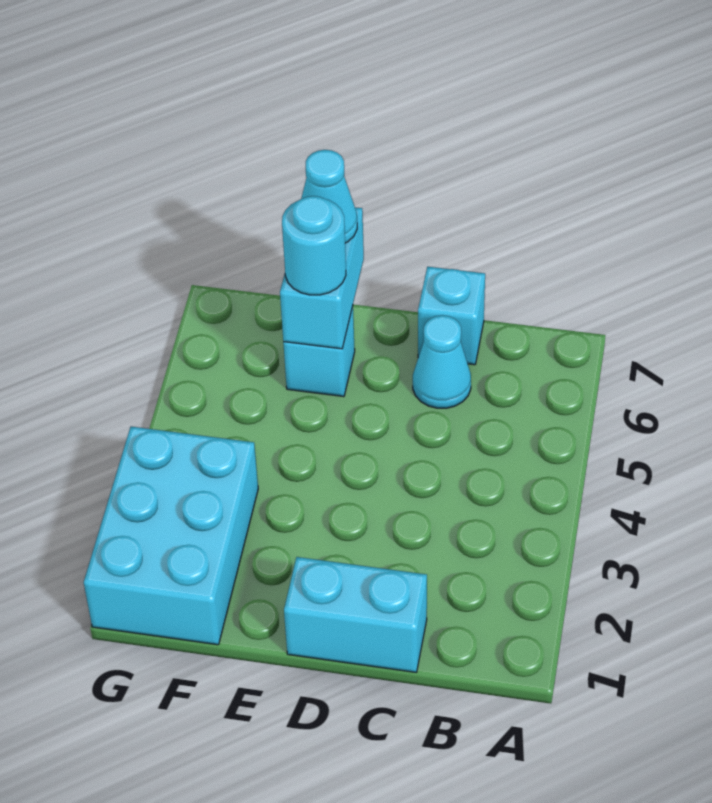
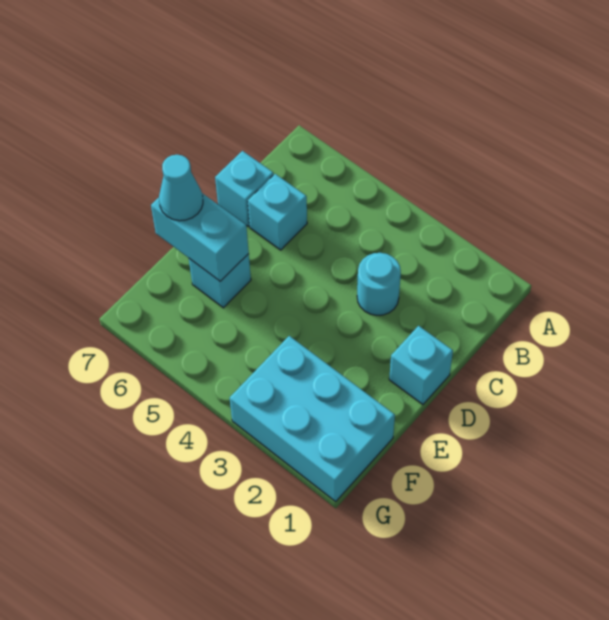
cyan 1x2 brick [284,557,427,672] -> cyan 1x1 brick [389,326,453,405]
cyan 1x1 cone [413,315,471,408] -> cyan 1x1 brick [248,174,307,250]
cyan 1x1 round brick [282,196,346,295] -> cyan 1x1 round brick moved to [357,253,401,315]

